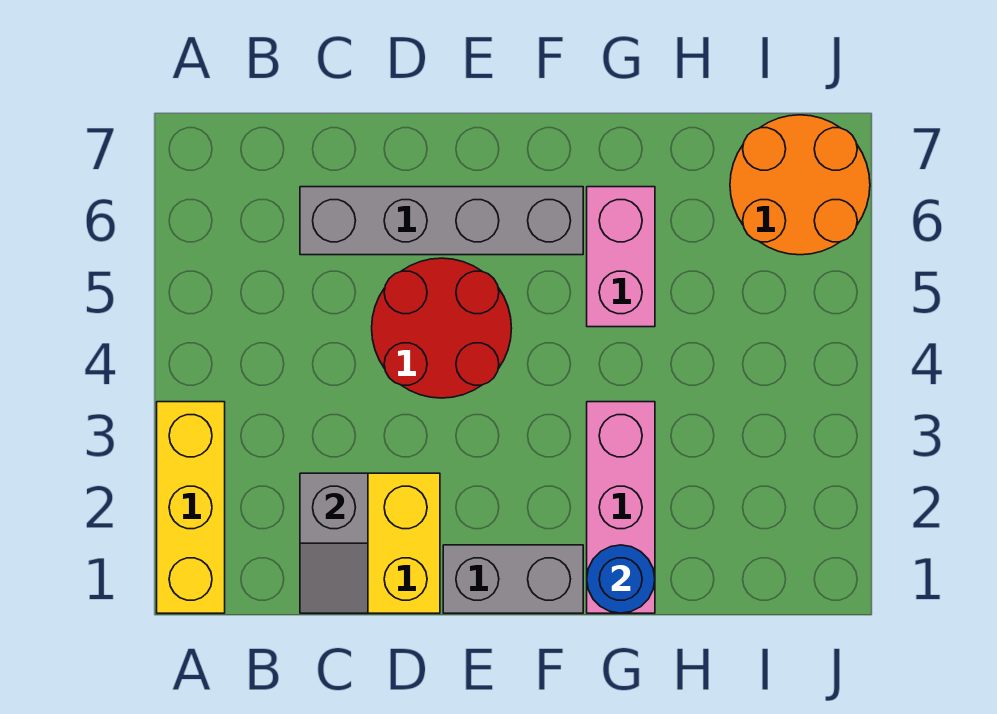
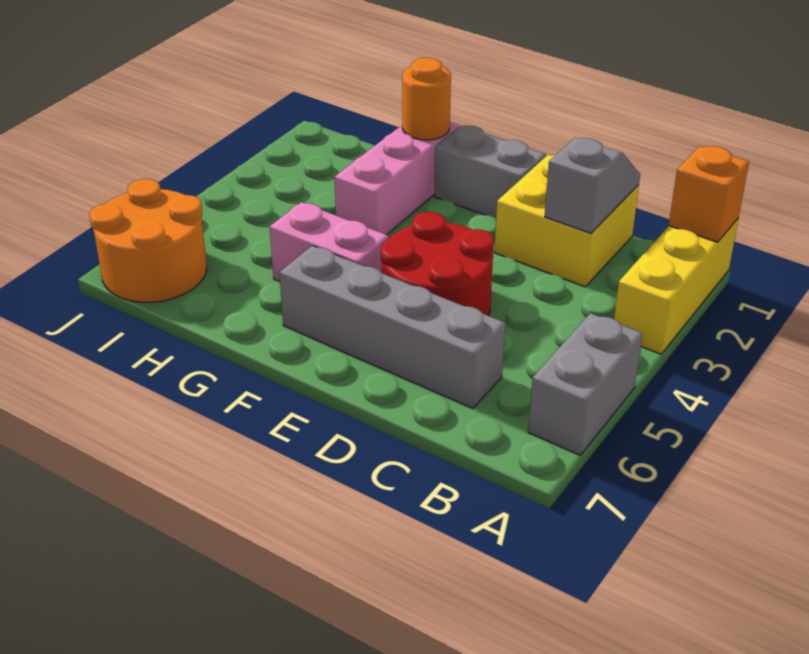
none -> orange 1x1 brick [669,146,749,242]
none -> grey 1x2 brick [528,313,642,455]
blue 1x1 round brick [587,545,655,613] -> orange 1x1 round brick [402,58,451,140]
pink 1x2 brick [587,187,655,327] -> pink 1x2 brick turned to [270,202,388,282]

